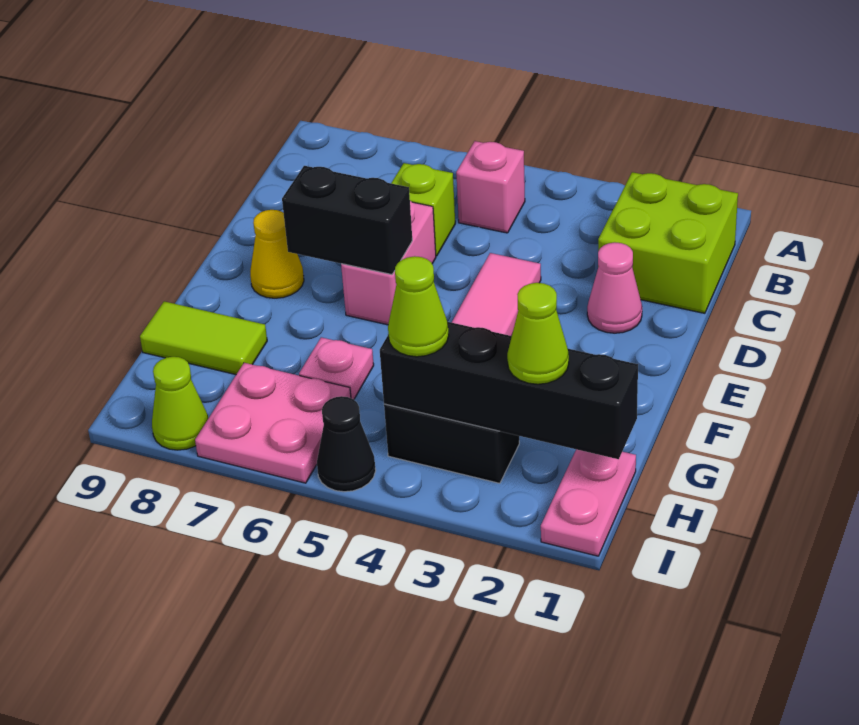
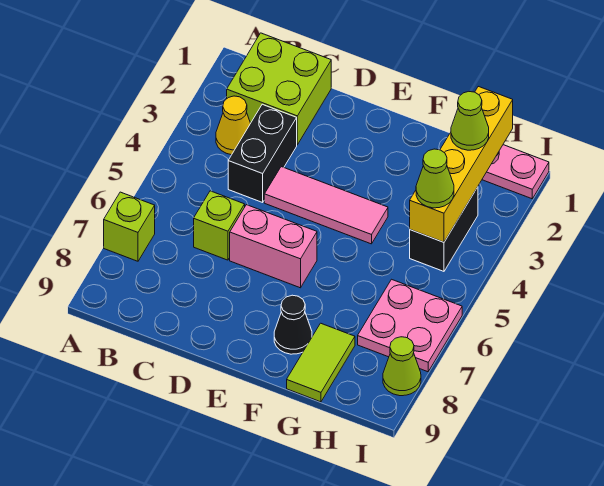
none -> lime 1x1 brick [104,192,155,261]
pink 1x1 brick [456,141,525,233] -> none
pink 1x1 cone [587,242,642,333] -> none
black 1x2 brick [282,166,412,275] -> black 1x2 brick moved to [228,104,297,202]
yellow 1x1 cone [250,210,304,298] -> yellow 1x1 cone moved to [216,96,251,155]
pink 1x1 plate [299,337,374,399] -> none
black 1x4 brick [380,322,638,459] -> yellow 1x4 brick [410,86,513,242]
black 1x1 cone [317,396,376,492] -> black 1x1 cone moved to [274,295,312,354]

